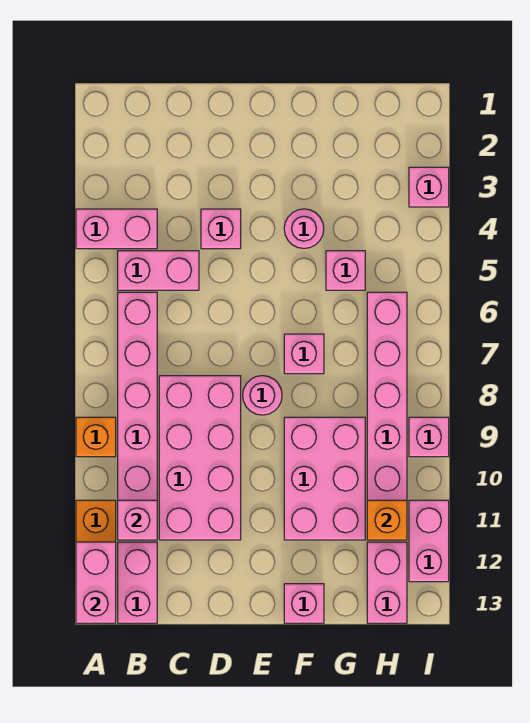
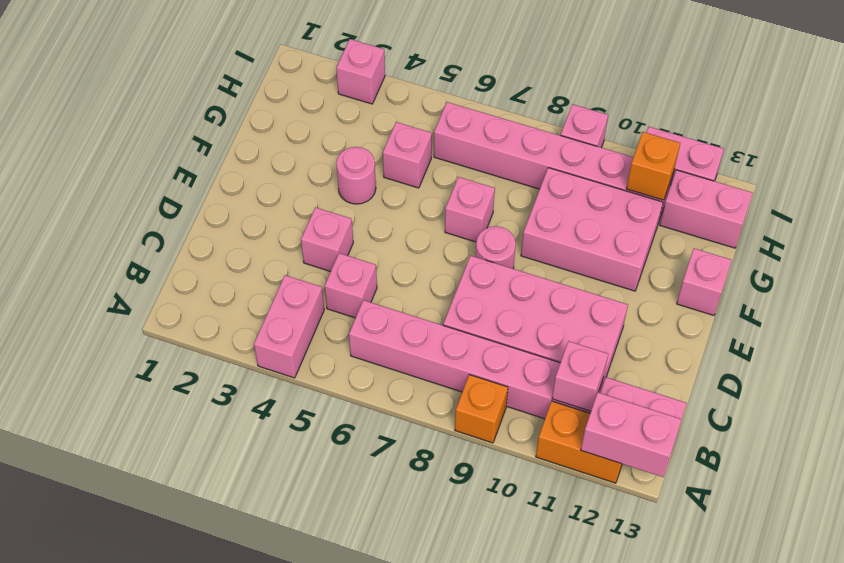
pink 1x2 brick [118,251,199,290] -> pink 1x1 brick [325,253,377,318]

